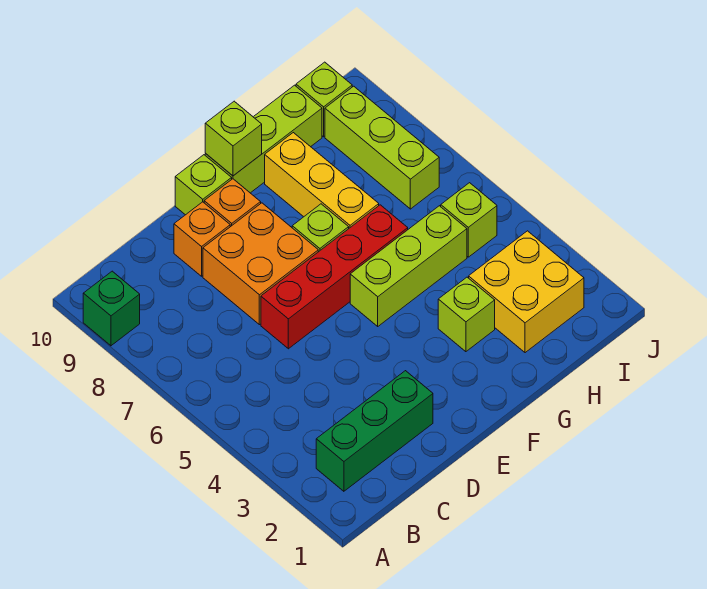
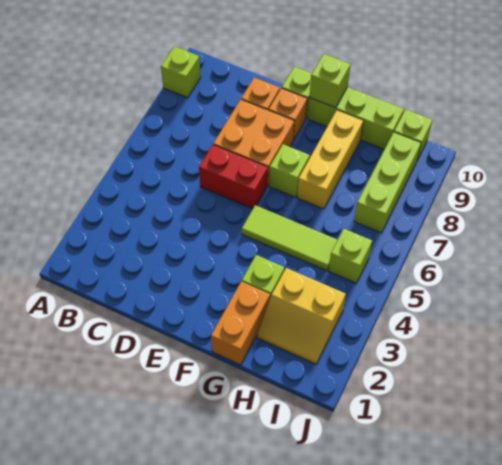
green 1x1 brick [83,271,140,346] -> lime 1x1 brick [161,46,201,98]
green 1x3 brick [316,371,433,491] -> none
red 1x4 brick [261,205,408,349] -> red 1x2 brick [199,145,268,209]
lime 1x3 brick [350,206,467,326] -> lime 1x3 tile [242,205,337,271]
none -> orange 1x2 brick [211,281,270,365]
yellow 2x2 brick [469,231,584,353] -> yellow 2x2 slope [257,268,346,364]

